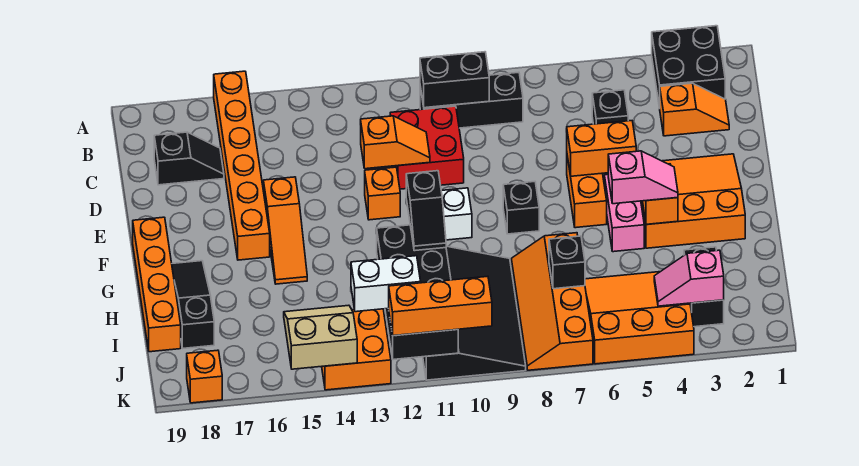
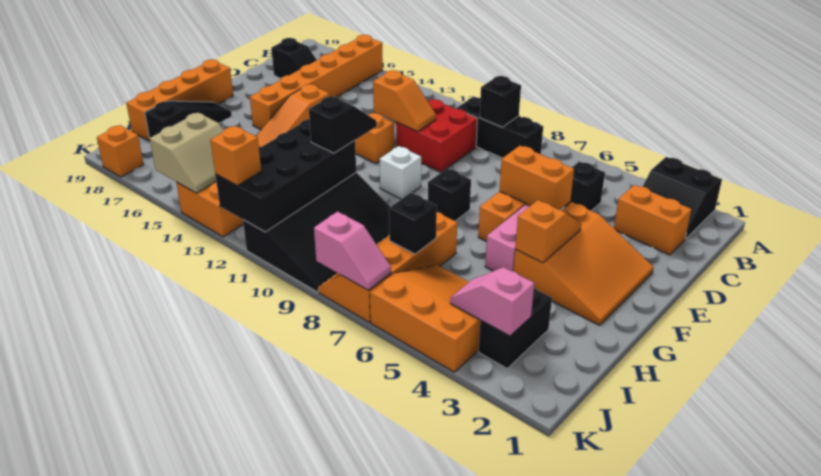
black 2x2 brick [652,26,725,108] -> black 2x2 slope [643,157,722,239]
black 1x2 brick [420,52,489,108] -> black 1x1 brick [480,76,521,127]
orange 1x2 slope [660,83,729,136] -> orange 1x2 brick [614,185,691,255]
orange 3x3 slope [641,154,745,248] -> orange 3x3 slope turned to [513,202,653,325]
pink 1x2 slope [608,151,678,204] -> pink 1x2 slope moved to [314,212,391,290]
black 1x2 slope [406,171,446,251] -> black 1x2 slope turned to [309,96,377,153]
white 1x2 brick [351,256,421,312] -> none
tan 2x2 slope [284,305,357,369] -> tan 2x2 slope turned to [150,113,224,193]
orange 1x3 brick [388,276,492,336] -> orange 1x1 brick [210,126,261,186]

